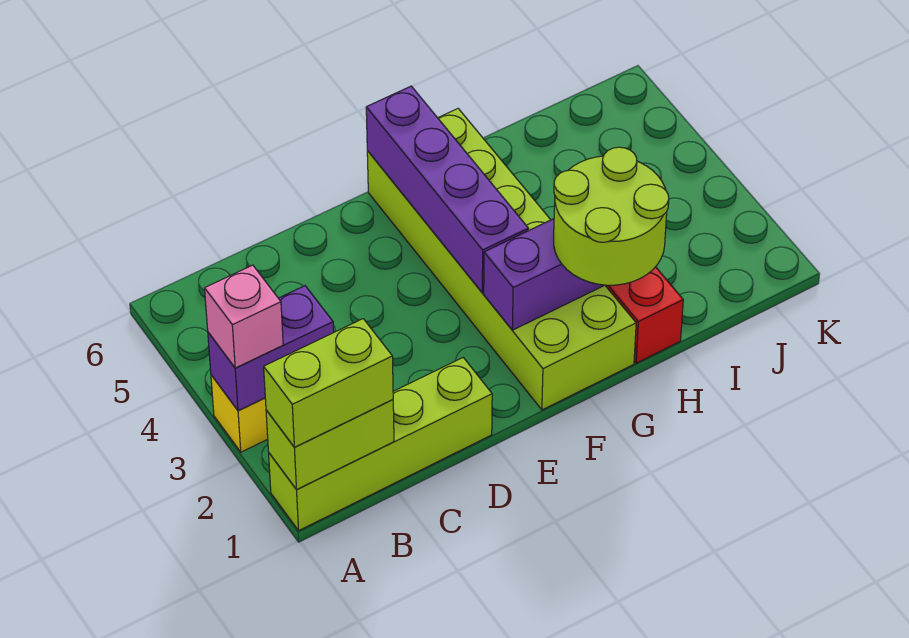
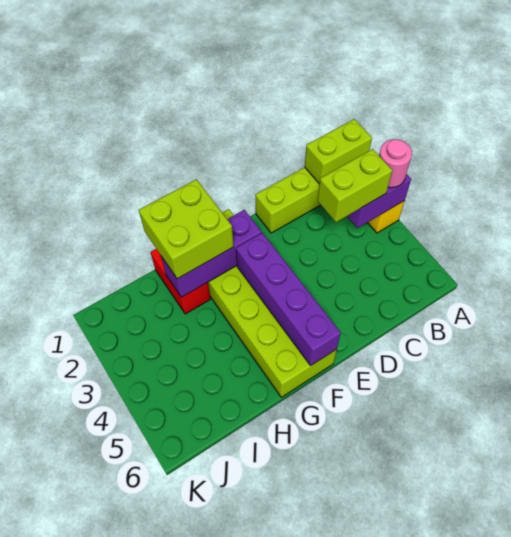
lime 1x2 brick [264,319,393,447] -> lime 1x2 brick moved to [318,149,392,222]
pink 1x1 brick [205,265,283,368] -> pink 1x1 round brick [379,139,412,188]
lime 2x2 round brick [554,147,669,285] -> lime 2x2 brick [139,179,234,279]

